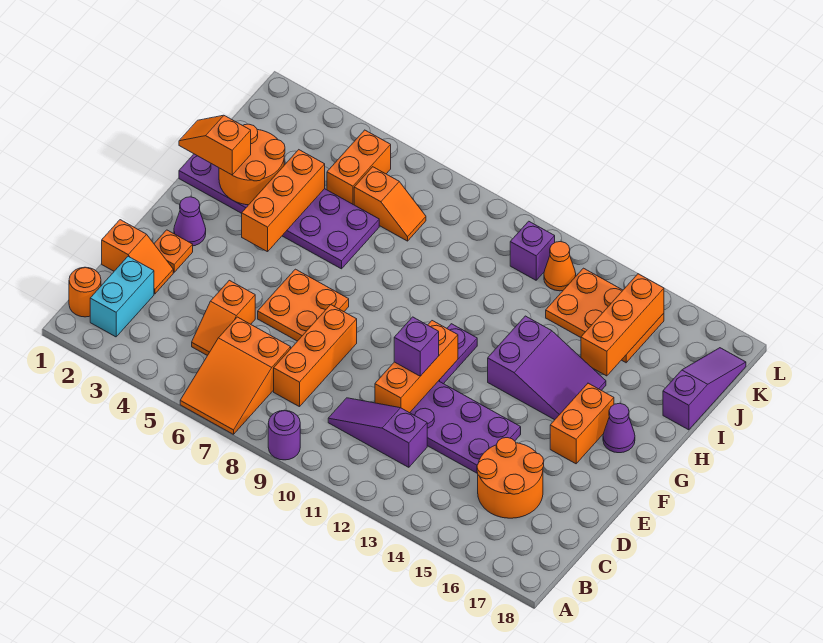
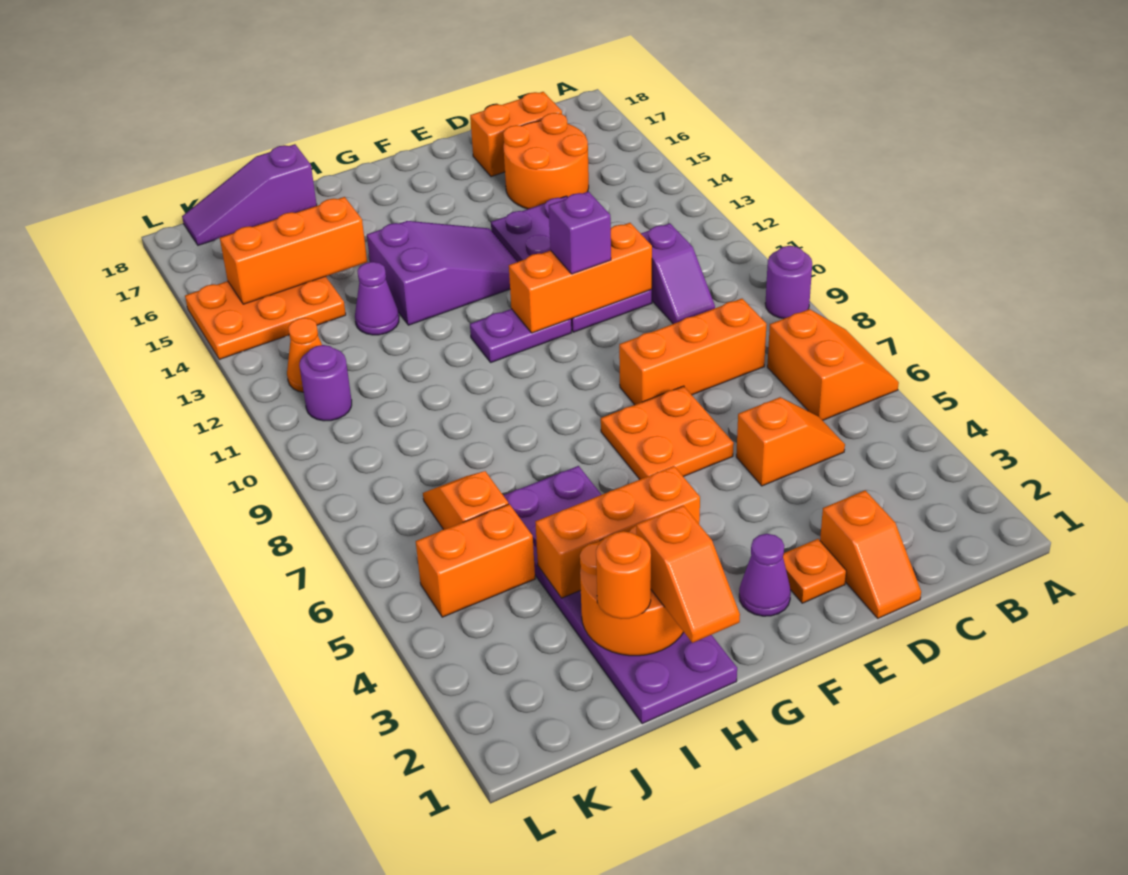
orange 2x3 slope [180,317,291,434] -> orange 2x2 slope [767,309,899,420]
orange 1x1 round brick [69,267,101,317] -> orange 1x1 round brick moved to [596,531,651,619]
cyan 1x2 brick [90,256,154,337] -> none
purple 1x3 slope [328,398,427,467] -> purple 1x2 slope [641,223,715,324]
orange 1x2 slope [102,220,173,294] -> orange 1x2 slope turned to [820,490,921,618]
orange 1x2 brick [550,383,614,464] -> orange 1x2 brick moved to [470,92,562,177]
purple 2x3 slope [488,316,606,420] -> purple 2x3 slope turned to [367,221,517,325]
purple 1x1 cone [603,404,635,453] -> purple 1x1 cone moved to [355,262,399,335]
orange 2x3 plate [546,268,664,363] -> orange 2x3 plate turned to [185,276,346,359]
purple 1x1 brick [510,221,555,280] -> purple 1x1 round brick [299,345,352,421]

